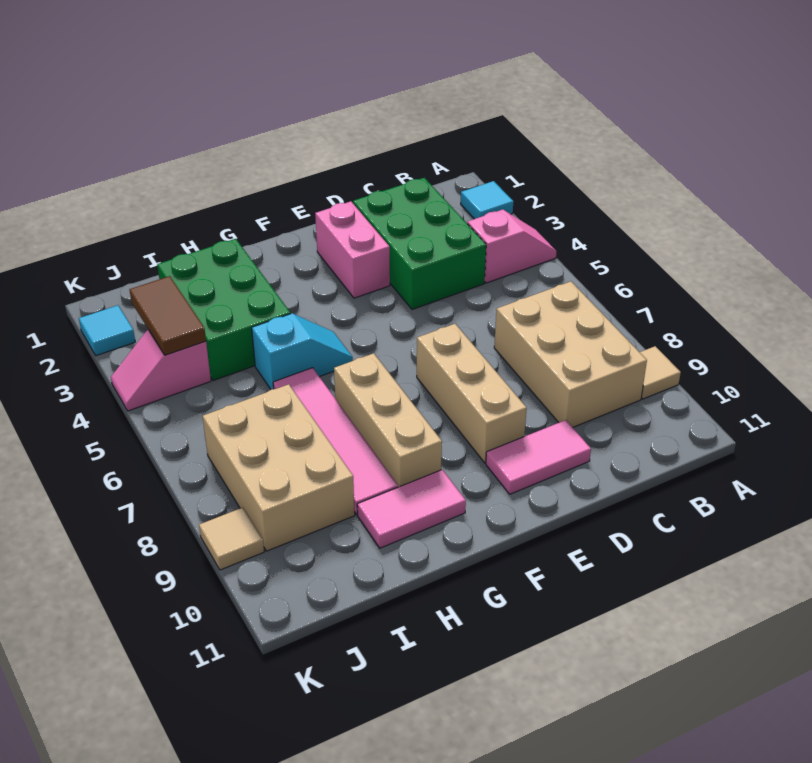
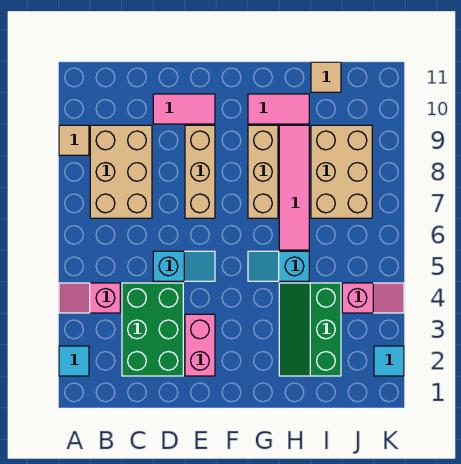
none -> cyan 1x2 slope [153,251,215,281]
green 2x3 brick [157,239,290,381] -> green 2x3 slope [279,283,341,376]
brown 1x2 tile [130,276,206,355] -> none
tan 1x1 tile [199,508,264,570] -> tan 1x1 tile moved to [311,62,341,92]

